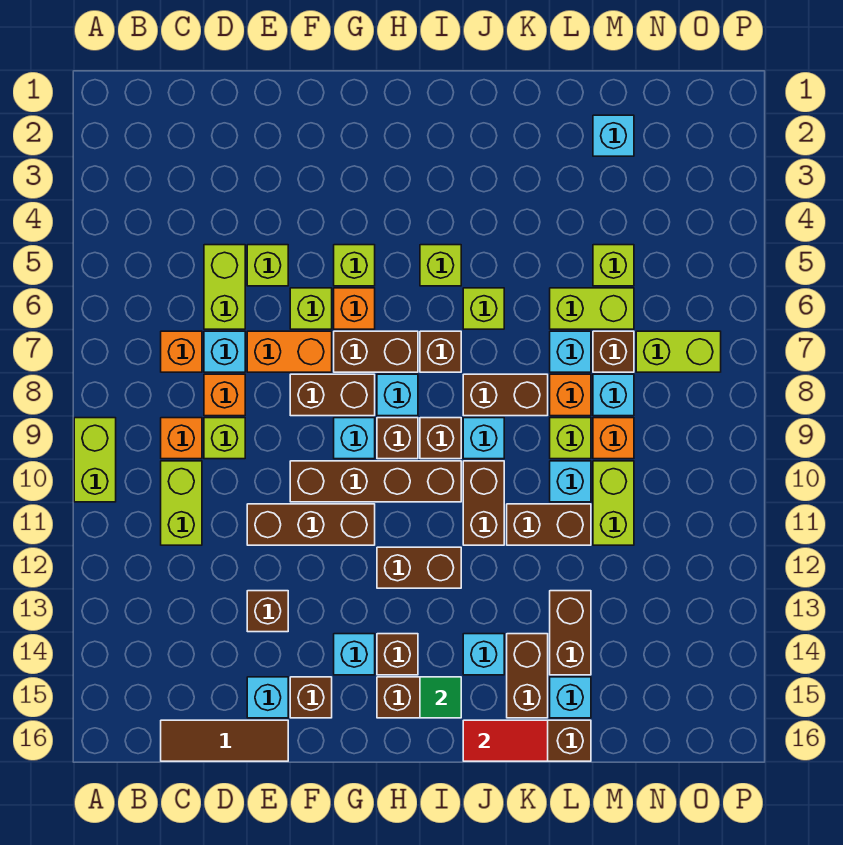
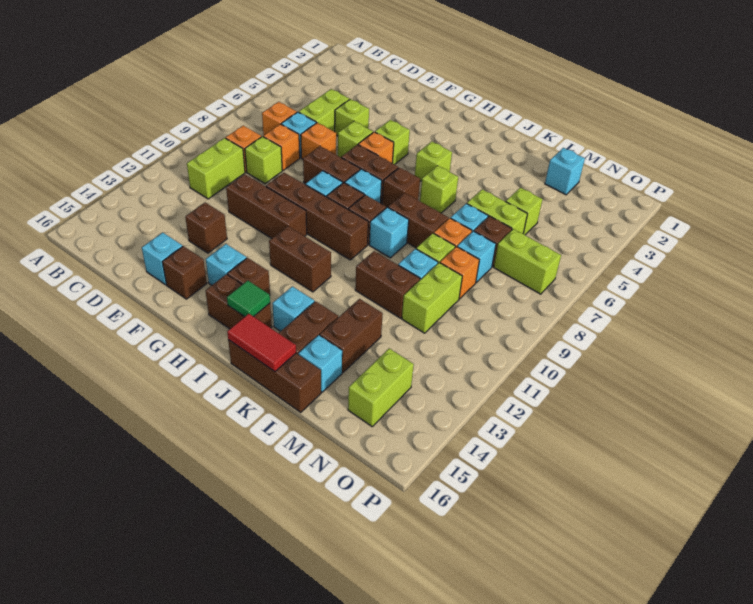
lime 1x2 brick [74,418,116,502] -> lime 1x2 brick moved to [348,348,414,426]
brown 1x3 tile [161,720,288,761] -> none
orange 1x2 brick [247,331,332,372] -> orange 1x1 brick [301,123,336,159]
brown 1x2 brick [463,461,504,545] -> none

